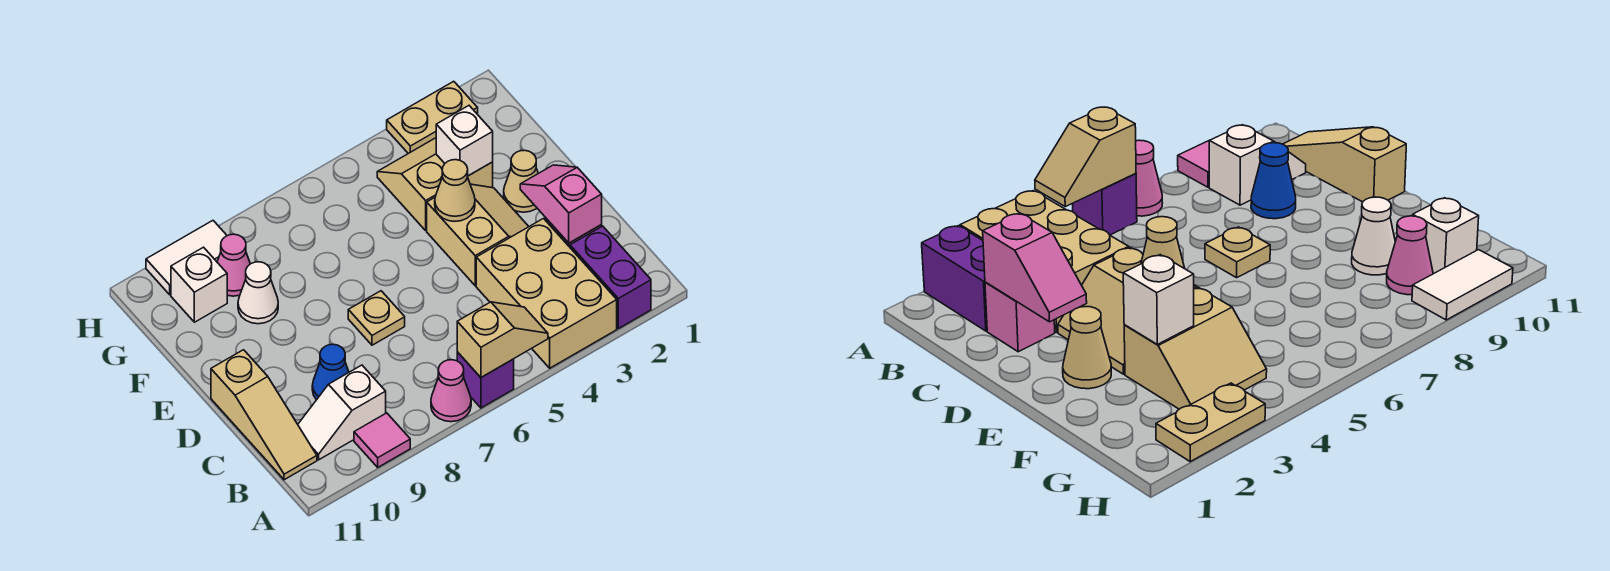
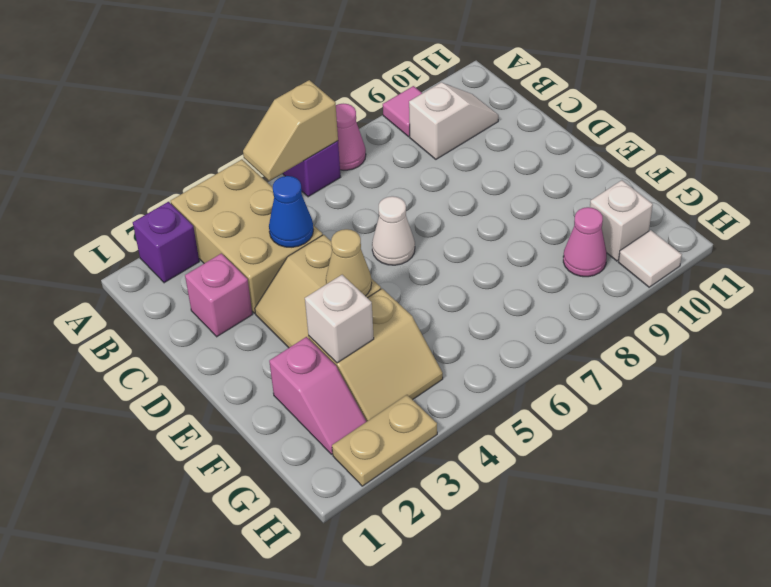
purple 1x2 brick [570,226,651,329] -> purple 1x1 brick [133,202,199,283]
tan 1x3 slope [211,350,317,480] -> none
pink 1x2 slope [520,165,602,243] -> pink 1x2 slope moved to [269,337,367,454]
blue 1x1 cone [312,344,349,400] -> blue 1x1 cone moved to [269,176,313,247]
tan 1x1 plate [348,291,405,345] -> none
tan 1x1 cone [504,150,538,212] -> none
white 1x1 cone [238,262,278,324] -> white 1x1 cone moved to [372,196,415,265]
white 1x2 tile [146,221,227,295] -> white 1x1 tile [618,230,682,287]

